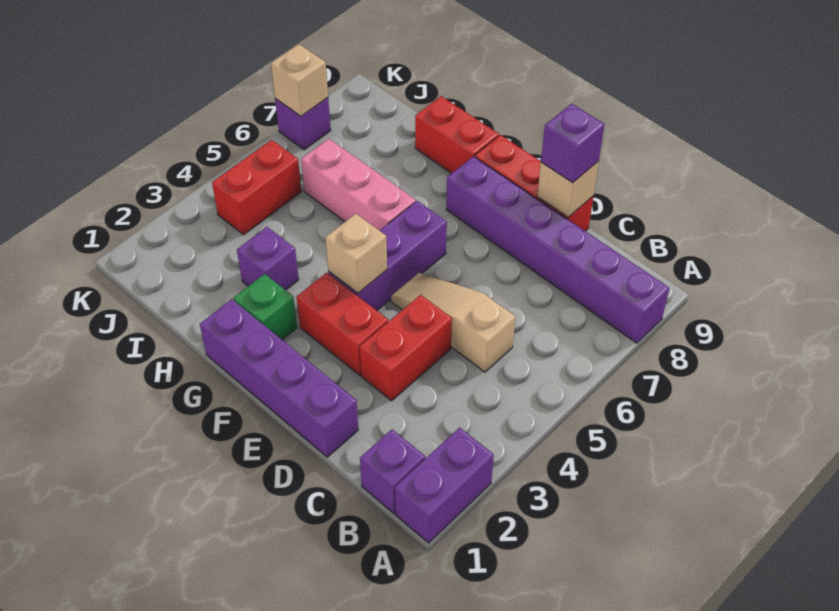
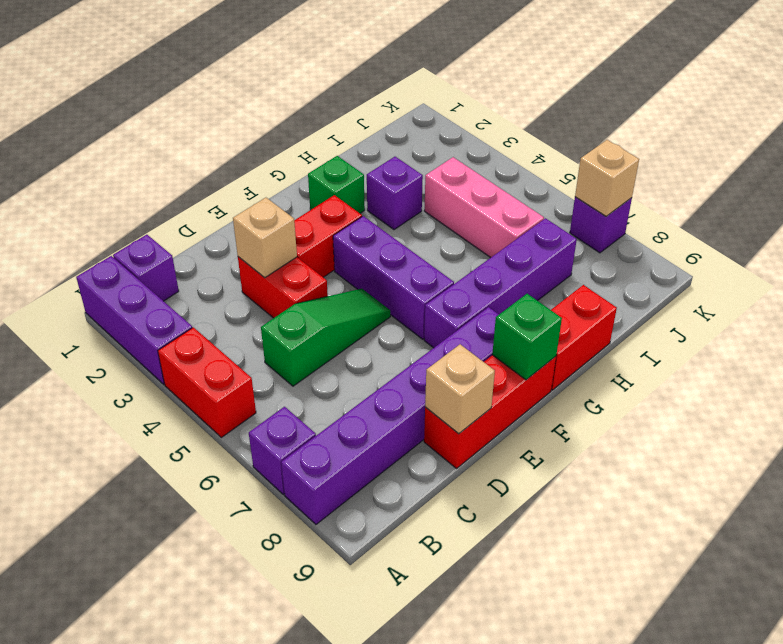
purple 1x2 brick [395,428,494,543] -> purple 1x3 brick [76,256,192,384]
tan 1x3 slope [391,273,515,372] -> green 1x3 slope [261,289,390,386]
purple 1x4 brick [200,299,358,457] -> purple 1x4 brick moved to [424,218,577,348]
purple 1x1 brick [541,104,604,183] -> purple 1x1 brick moved to [249,407,316,494]
tan 1x1 brick [325,214,387,293] -> tan 1x1 brick moved to [233,198,297,278]
none -> green 1x1 brick [492,294,562,380]
pink 1x3 brick [301,139,416,231] -> pink 1x3 brick turned to [424,157,544,258]
red 1x2 brick [212,140,302,235] -> red 1x2 brick moved to [158,327,256,437]

